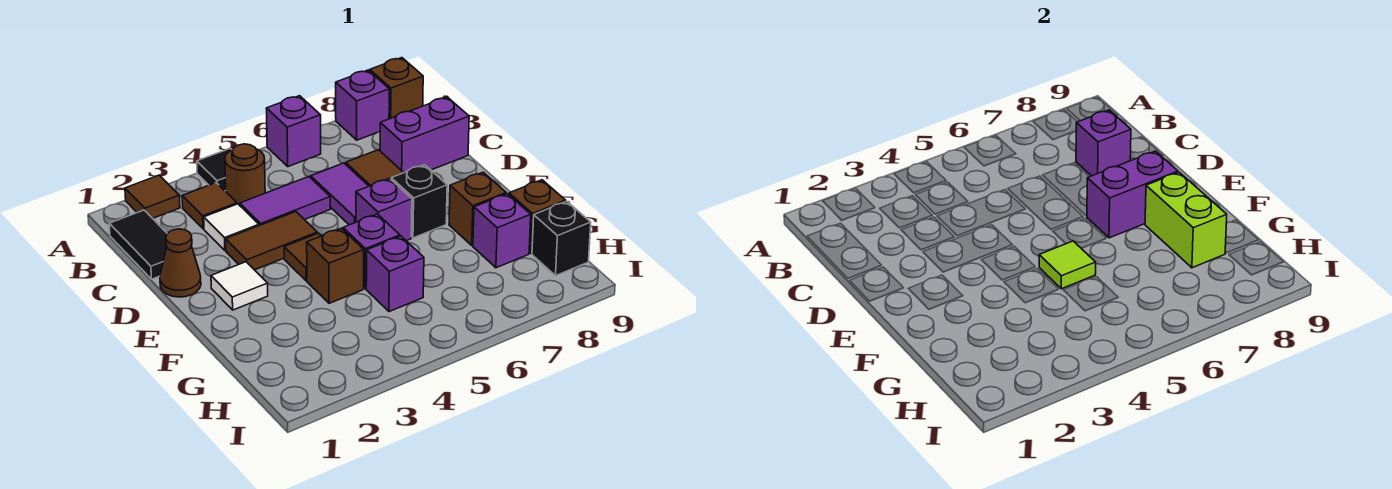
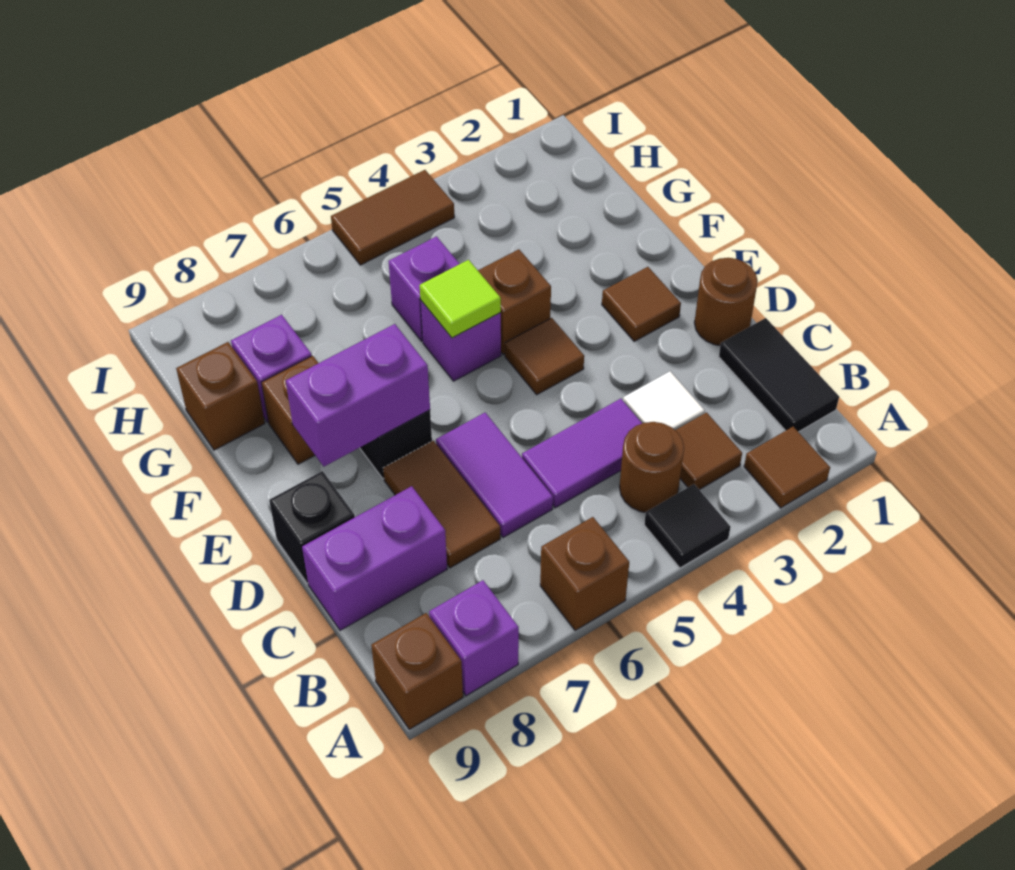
purple 1x1 brick [266,96,321,167] -> brown 1x1 brick [540,517,629,630]
purple 1x1 brick [1076,110,1131,176] -> none
brown 1x1 cone [160,229,201,297] -> brown 1x1 round brick [694,258,758,346]
brown 1x2 tile [226,212,317,270] -> brown 1x2 tile moved to [331,170,454,265]
white 1x1 tile [211,262,268,310] -> brown 1x1 tile [602,267,681,341]
purple 1x1 brick [356,178,412,241] -> none
lime 1x2 brick [1145,172,1227,268] -> none
black 1x1 brick [532,201,591,276] -> black 1x1 brick moved to [269,471,355,583]

